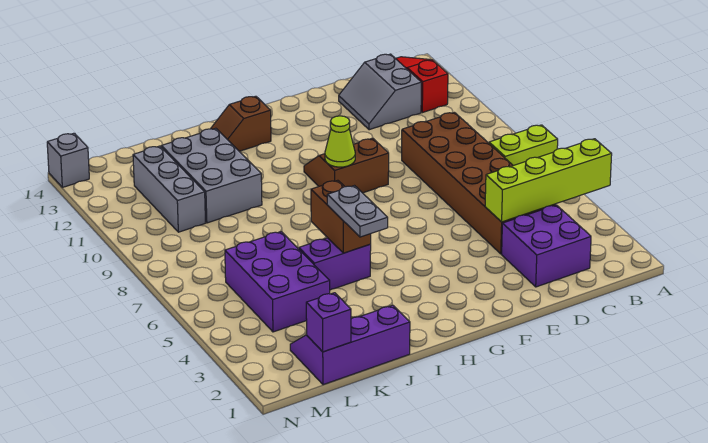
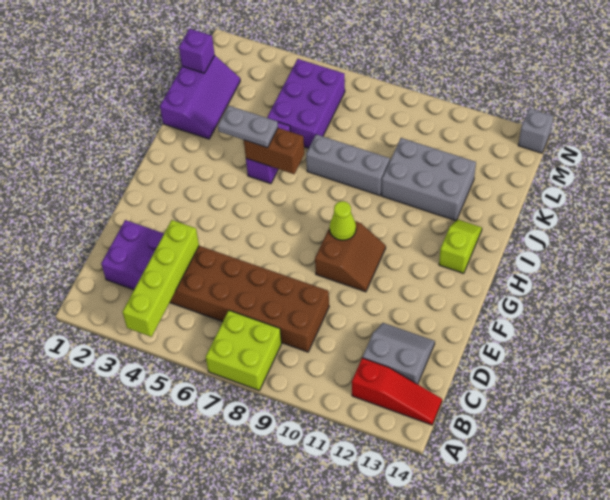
lime 1x2 brick [489,125,558,166] -> lime 2x2 brick [206,310,282,391]
brown 1x2 slope [211,96,271,151] -> lime 1x2 slope [439,219,482,273]
purple 2x3 brick [225,232,330,332] -> purple 2x3 brick turned to [267,59,345,148]
grey 1x3 brick [133,146,205,232] -> grey 1x3 brick moved to [306,134,390,196]

